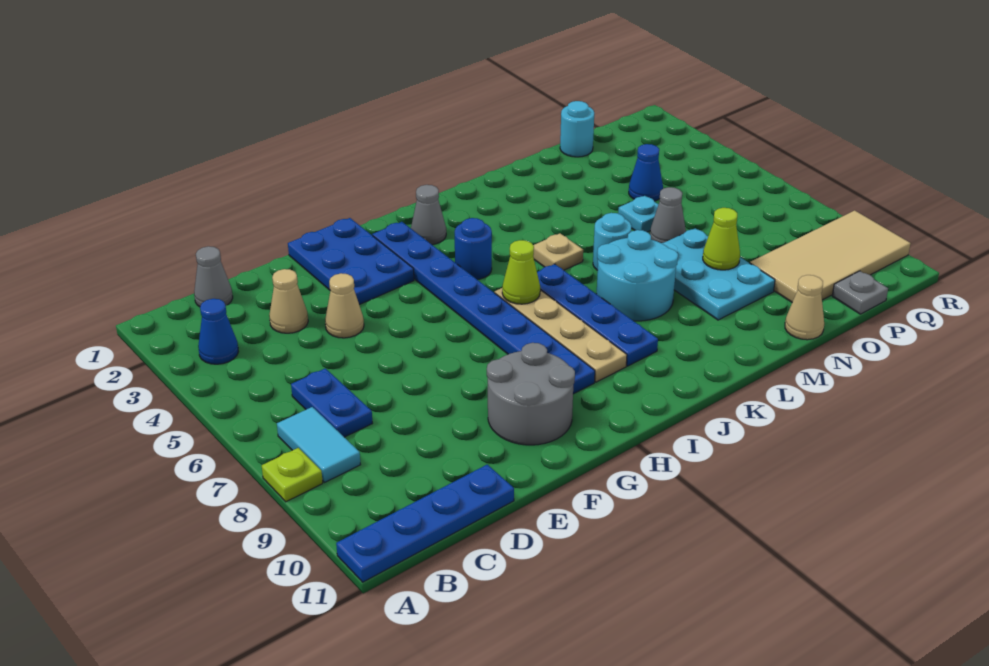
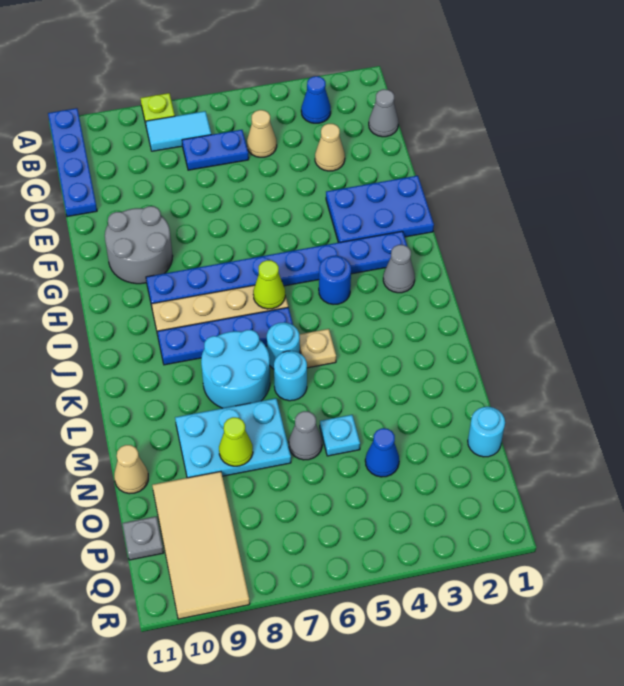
tan 1x1 cone [325,273,364,338] -> tan 1x1 cone moved to [247,110,277,157]
none -> cyan 1x1 round brick [267,322,300,369]

